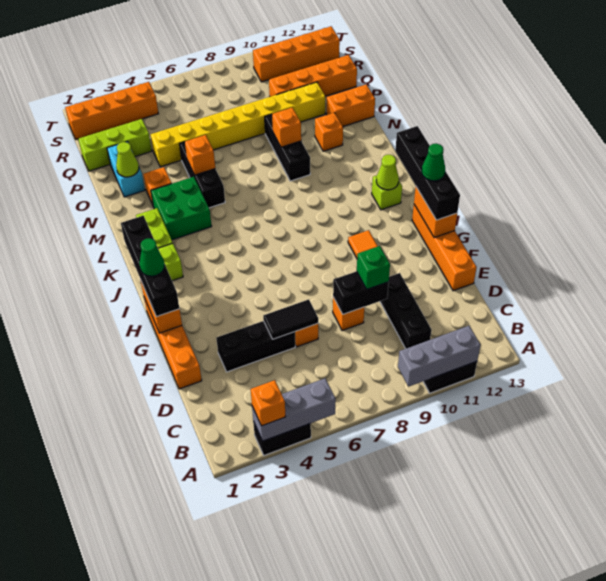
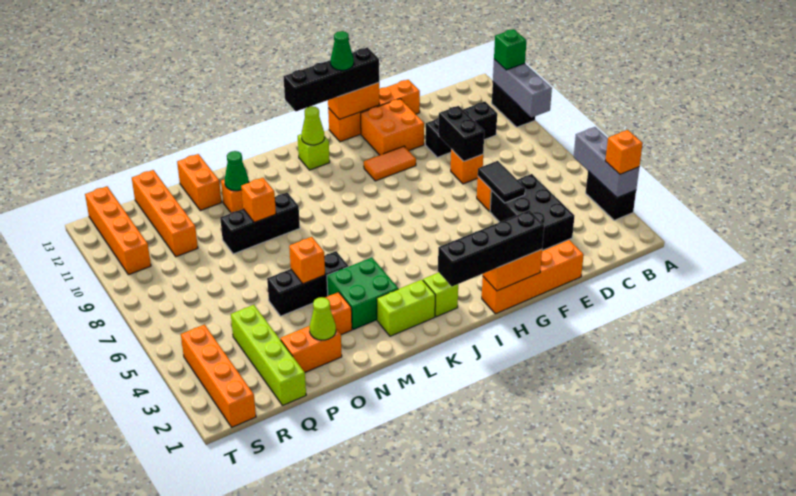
black 1x3 brick [216,321,295,372] -> black 2x3 brick [490,174,574,251]
green 1x1 brick [357,246,390,289] -> green 1x1 brick moved to [494,29,526,70]
none -> orange 2x2 brick [361,99,424,155]
green 1x1 cone [139,238,165,276] -> green 1x1 cone moved to [225,151,249,191]
cyan 1x2 brick [107,141,145,197] -> orange 1x2 brick [280,326,342,372]
yellow 1x8 brick [151,82,325,167] -> none
lime 1x3 brick [78,119,152,171] -> lime 1x4 brick [231,305,306,406]

